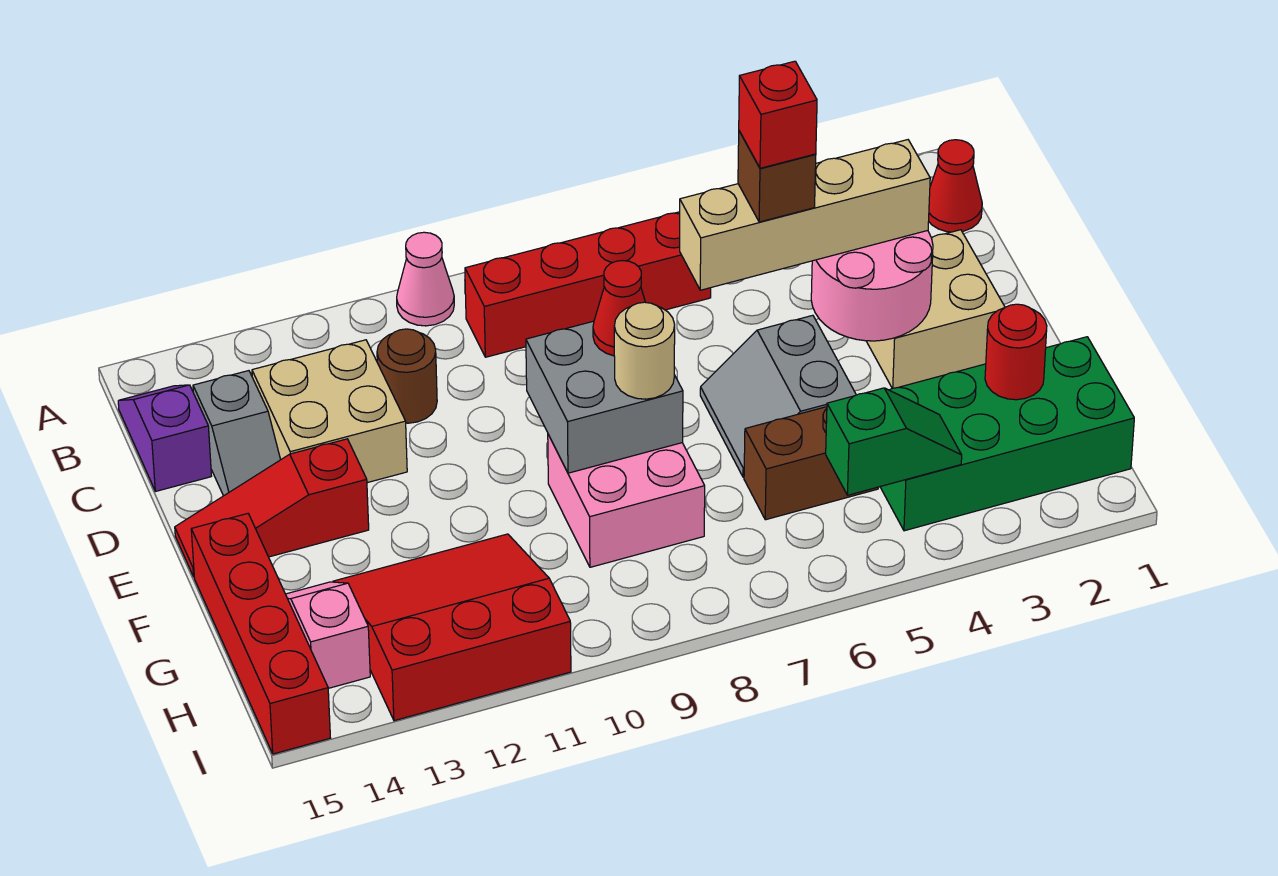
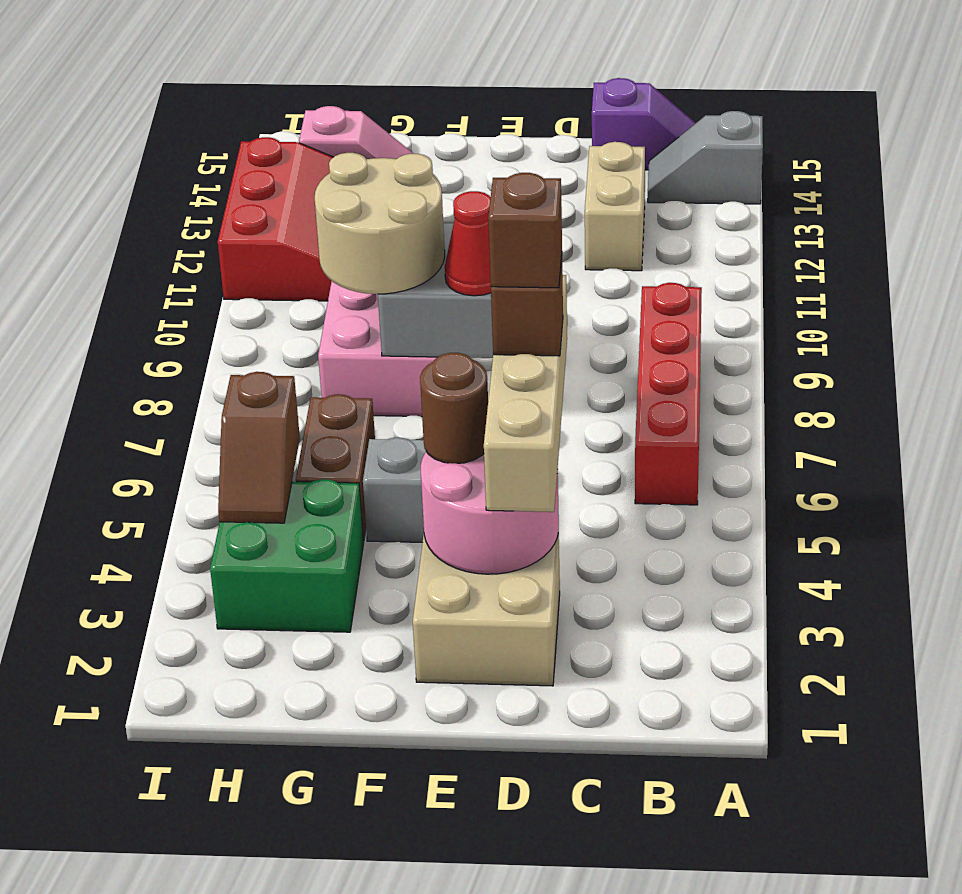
pink 1x1 cone [397,232,454,326] -> none
red 1x1 cone [929,140,982,232] -> none
brown 1x1 round brick [377,329,437,423] -> brown 1x1 round brick moved to [420,353,488,463]
tan 2x2 brick [252,340,407,483] -> tan 1x2 brick [585,142,645,271]
grey 1x2 slope [193,371,281,496] -> grey 1x2 slope moved to [648,111,763,204]
red 1x1 brick [739,61,817,168] -> brown 1x1 brick [488,173,562,288]
red 1x3 slope [175,439,369,577] -> none
tan 1x1 round brick [614,302,675,399] -> tan 2x2 round brick [315,153,445,294]
red 1x4 brick [191,514,330,754] -> none
green 2x4 brick [880,337,1134,531] -> green 2x2 brick [210,479,364,632]
red 1x1 round brick [985,304,1047,400] -> none
green 1x2 slope [826,388,962,495] -> brown 1x2 slope [218,372,300,523]

